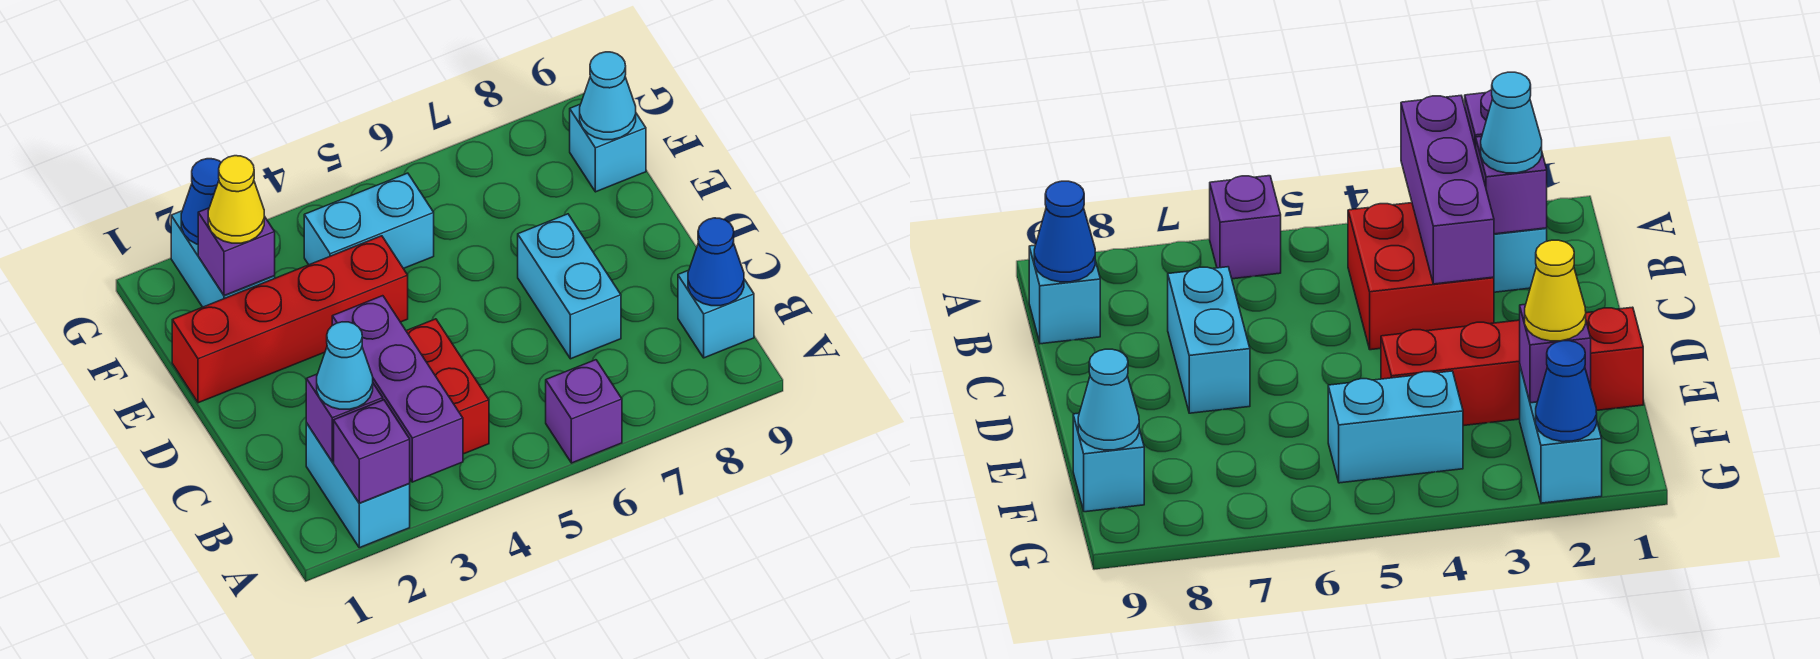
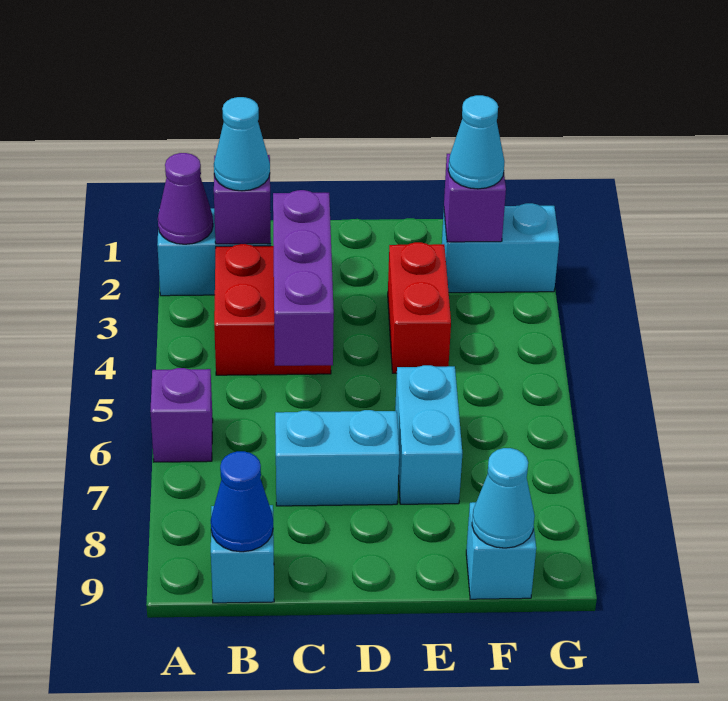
purple 1x1 brick [334,400,410,503] -> purple 1x1 cone [158,153,213,244]
purple 1x3 brick [332,296,463,482] -> purple 1x3 brick turned to [273,190,334,366]
red 1x4 brick [172,236,408,403] -> red 1x2 brick [388,242,451,373]
yellow 1x1 cone [208,156,264,243] -> cyan 1x1 cone [448,95,505,189]
cyan 1x2 brick [304,173,434,269] -> cyan 1x2 brick moved to [395,365,462,504]
blue 1x1 cone [181,159,221,244] -> none

